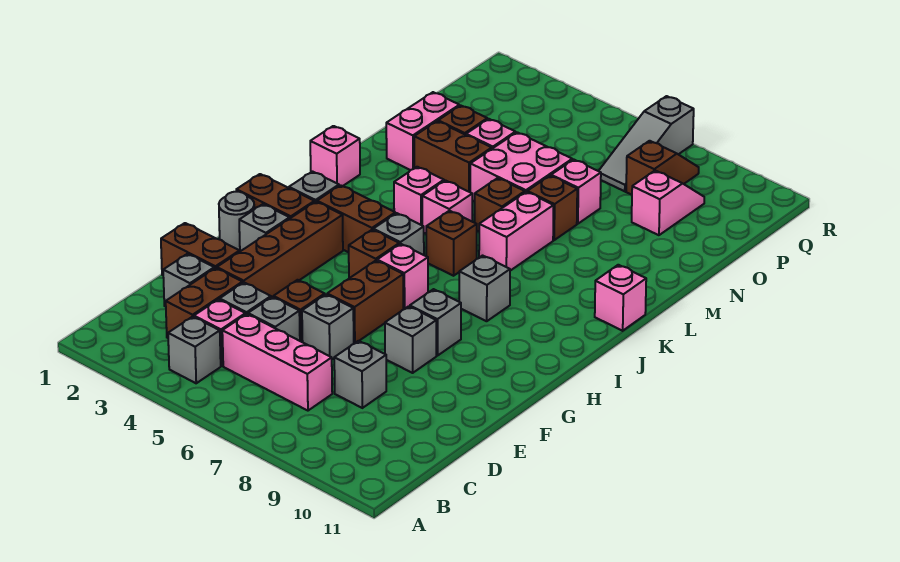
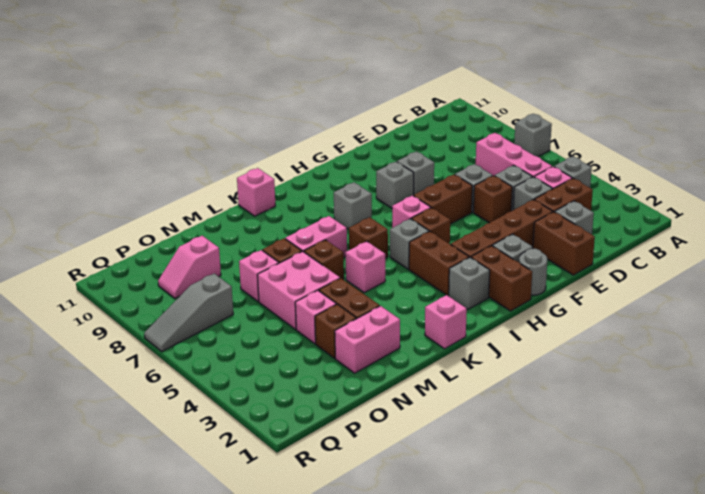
grey 1x1 brick [334,341,386,408] -> grey 1x1 brick moved to [514,114,552,157]
pink 1x1 brick [394,167,444,225] -> none
grey 1x3 slope [599,96,694,191] -> grey 1x3 slope turned to [144,274,233,351]
brown 1x2 slope [626,141,699,195] -> none

